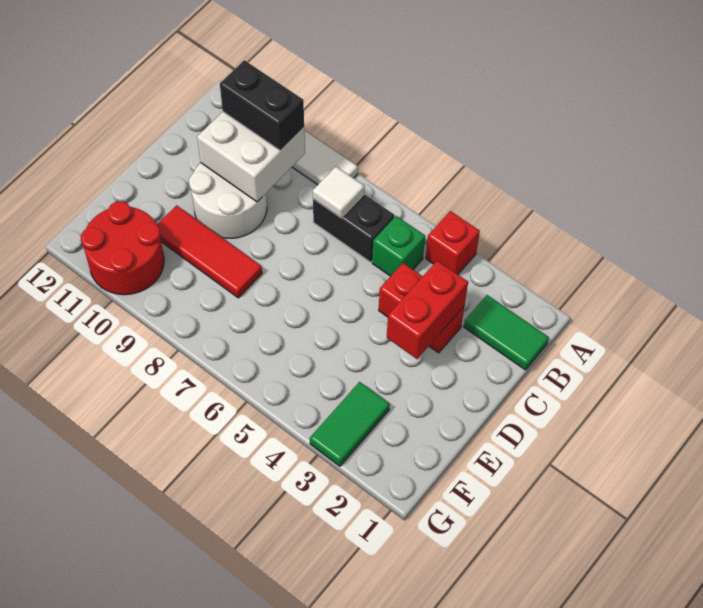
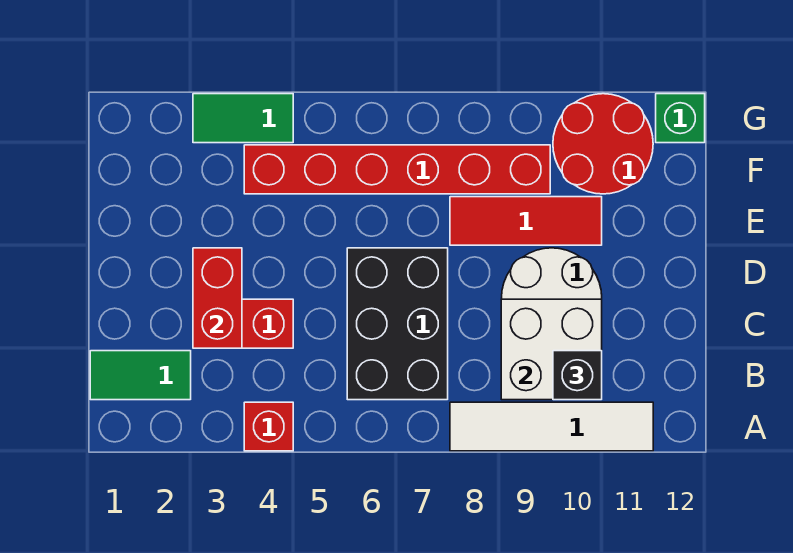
green 1x1 brick [372,216,425,276] -> green 1x1 brick moved to [656,94,705,143]
black 1x2 brick [313,194,395,262] -> black 2x3 brick [347,248,448,400]
white 1x1 tile [313,167,365,218] -> none
black 1x2 brick [220,60,304,151] -> black 1x1 brick [553,351,602,400]
green 1x2 tile [310,382,390,466] -> green 1x2 tile turned to [193,94,293,143]
none -> red 1x6 brick [244,145,550,194]

